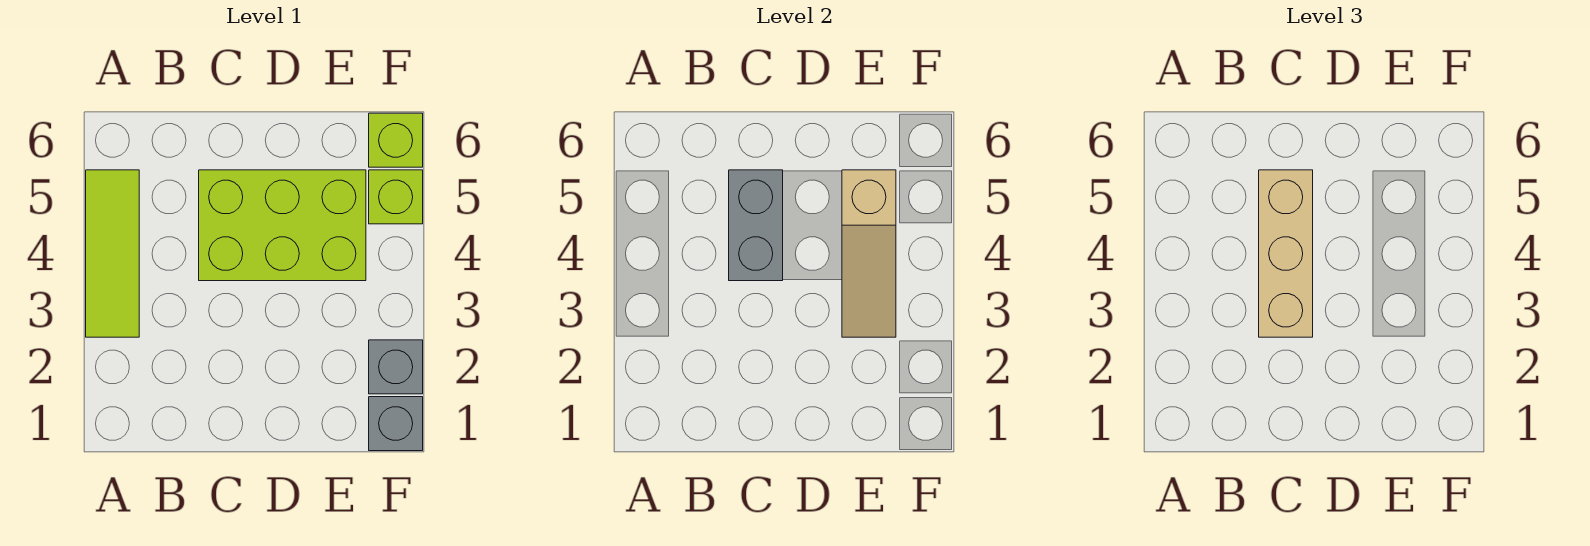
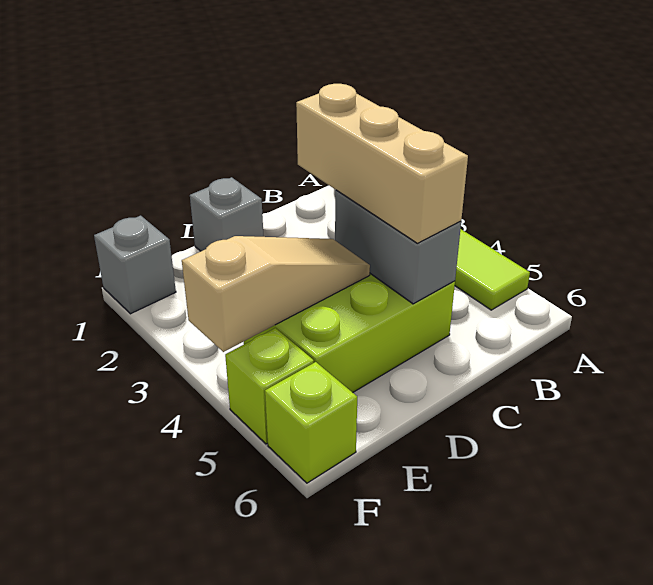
tan 1x3 slope [842,170,896,337] -> tan 1x3 slope turned to [182,236,370,352]
grey 1x1 brick [369,340,423,394] -> grey 1x1 brick moved to [190,177,264,251]

